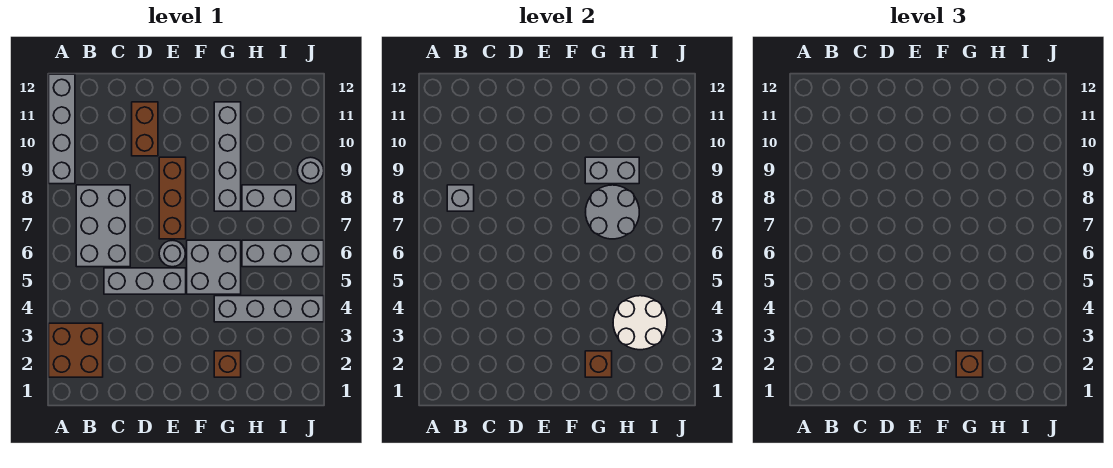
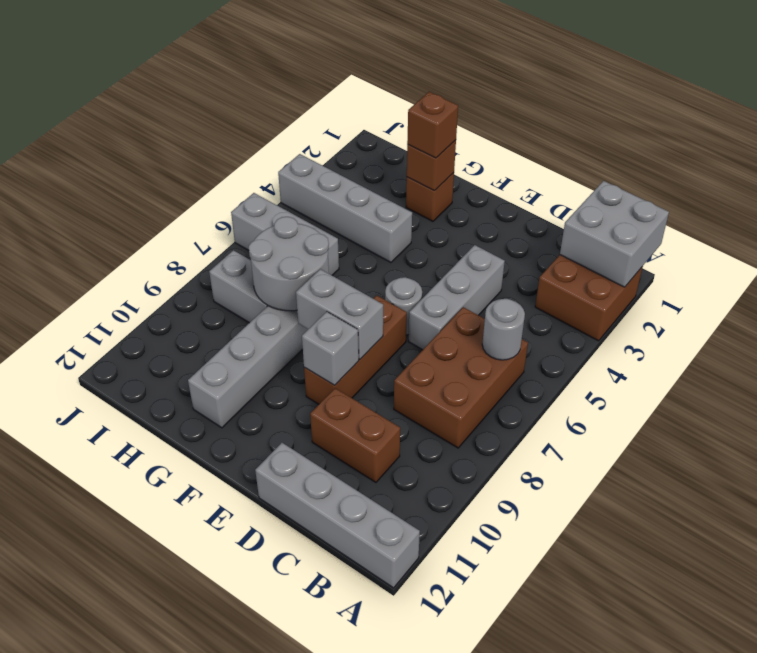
grey 1x4 brick [49,74,75,184] -> grey 1x4 brick turned to [255,443,420,588]
grey 2x3 brick [76,185,130,267] -> brown 2x3 brick [394,307,528,448]
grey 1x1 brick [447,185,474,211] -> grey 1x1 brick moved to [302,312,359,385]
grey 1x3 brick [104,268,186,294] -> grey 1x3 brick turned to [409,245,505,350]
brown 1x2 brick [132,102,158,156] -> brown 1x2 brick turned to [310,388,400,482]
grey 2x2 brick [187,240,241,294] -> grey 2x2 brick moved to [560,181,669,287]
grey 1x2 brick [585,157,639,184] -> grey 1x2 brick moved to [296,269,383,359]
white 2x2 round brick [613,296,667,350] -> none
grey 1x1 round brick [297,157,324,184] -> grey 1x1 round brick moved to [482,299,525,360]

